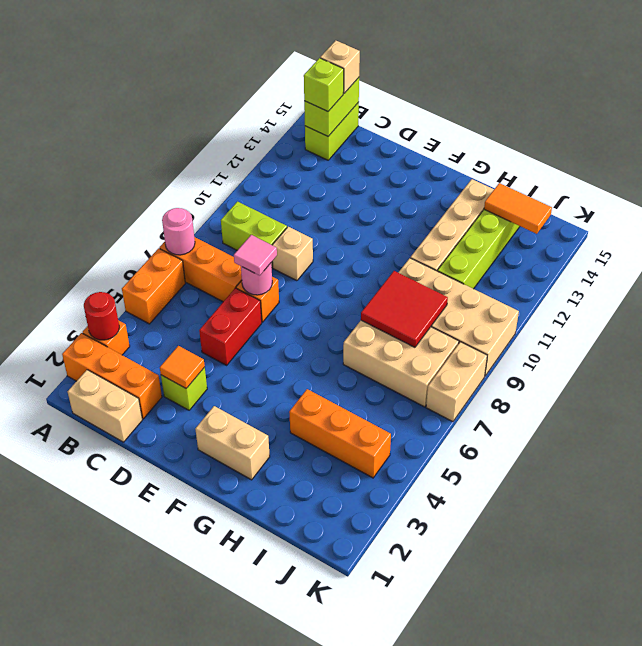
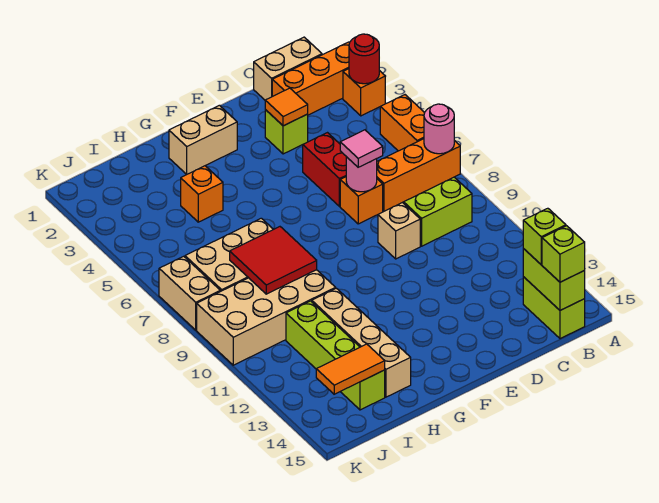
tan 1x1 brick [320,40,360,93] -> lime 1x1 brick [542,226,585,282]
orange 1x3 brick [289,389,391,478] -> orange 1x1 brick [181,166,223,222]

